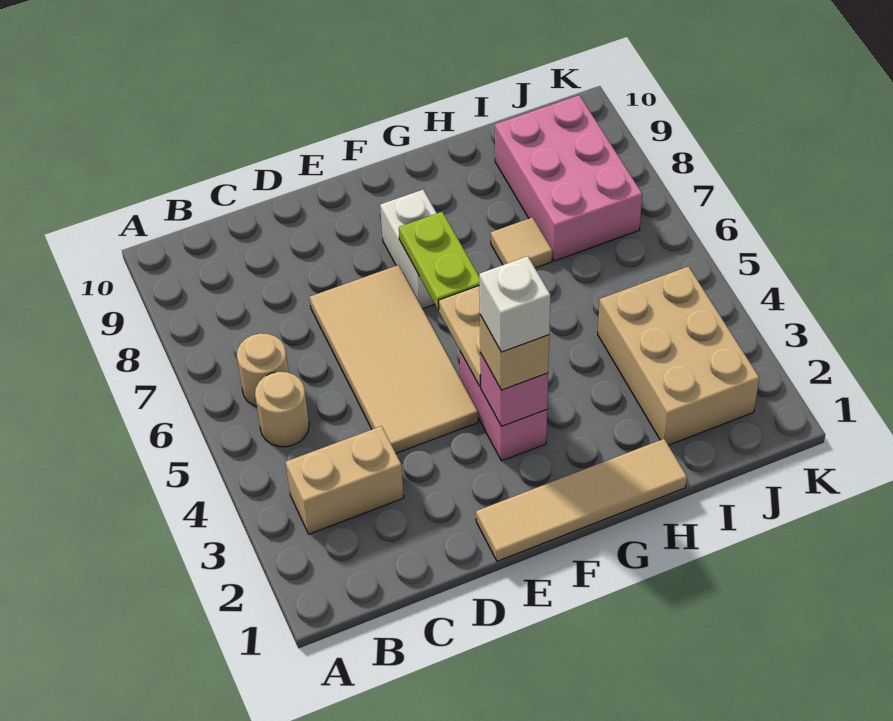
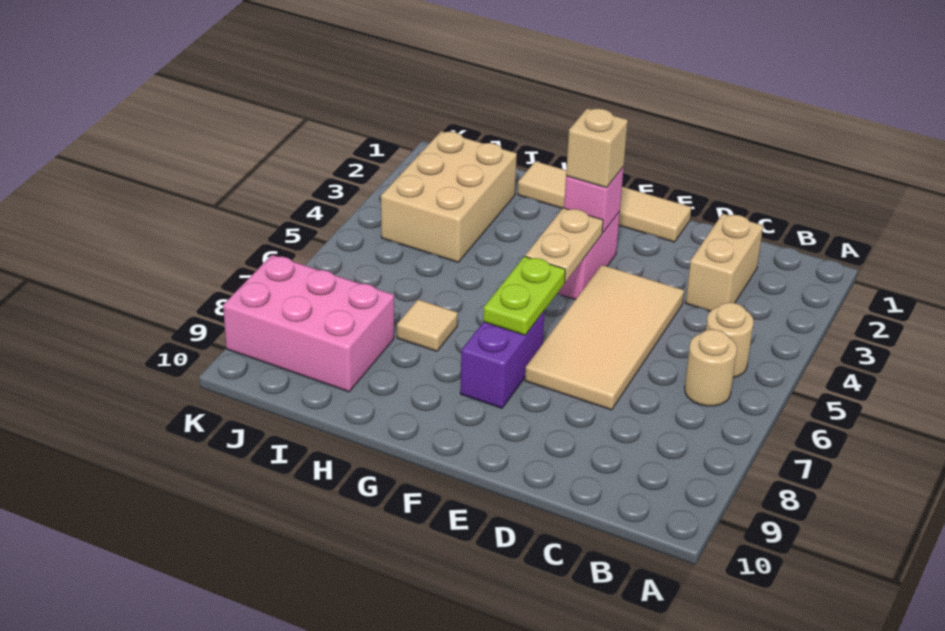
tan 1x2 brick [286,426,404,534] -> tan 1x2 brick turned to [686,214,763,311]
white 1x1 brick [479,256,551,352] -> none
white 1x2 brick [380,190,437,309] -> purple 1x2 brick [460,311,545,408]
pink 2x3 brick [495,95,642,261] -> pink 2x3 brick turned to [223,255,394,392]

